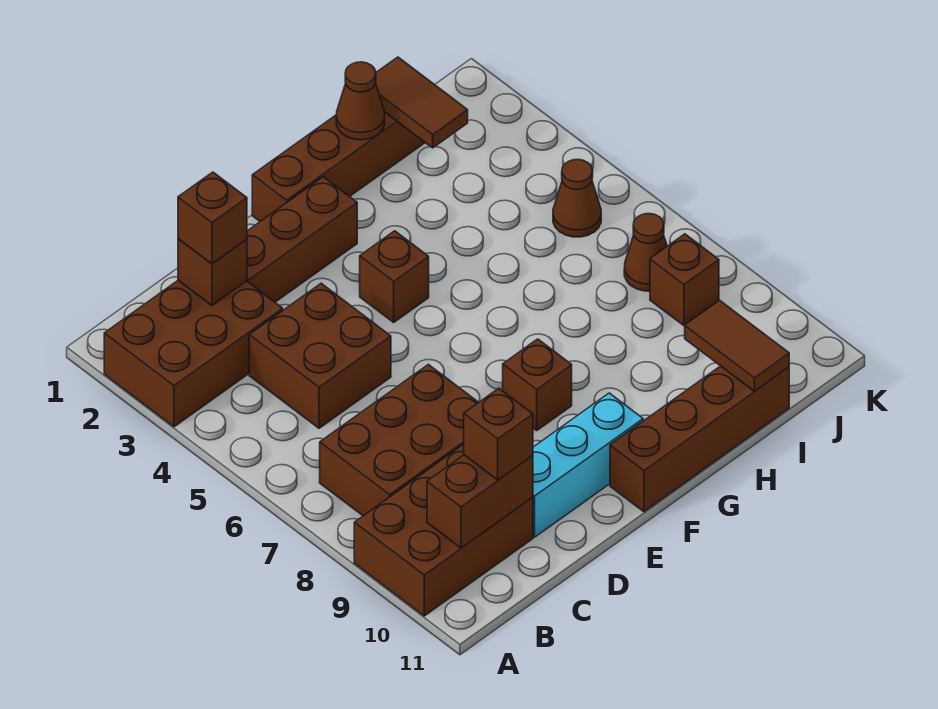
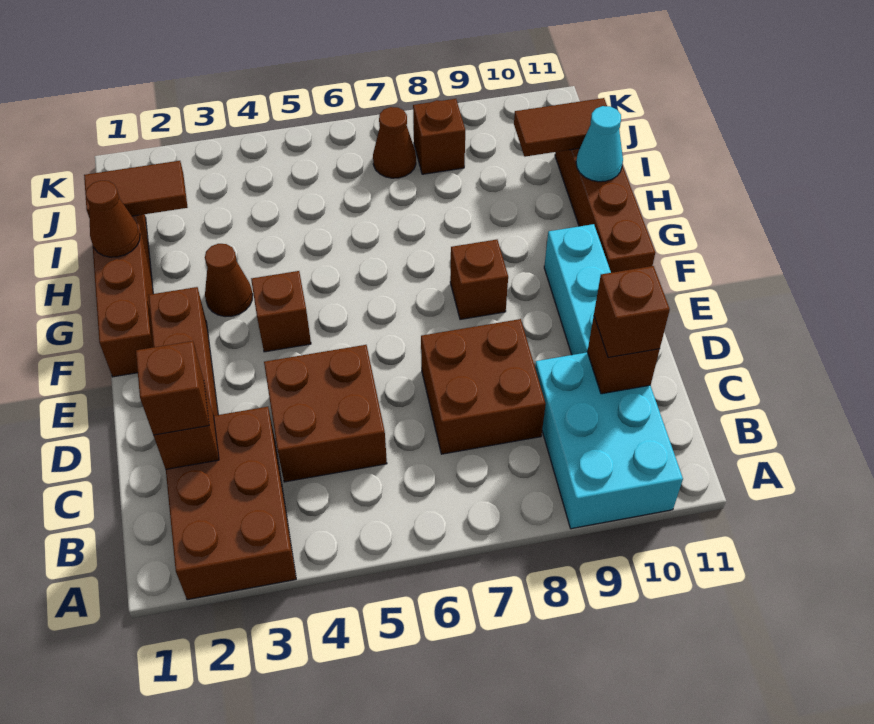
brown 2x3 brick [354,445,533,616] -> cyan 2x3 brick [535,352,683,529]
brown 2x3 brick [320,364,479,516] -> brown 2x2 brick [421,319,546,454]
brown 1x2 brick [427,455,533,548] -> brown 1x1 brick [587,316,660,394]
none -> cyan 1x1 cone [576,106,623,182]
brown 1x1 cone [553,159,601,237] -> brown 1x1 cone moved to [205,244,253,317]

